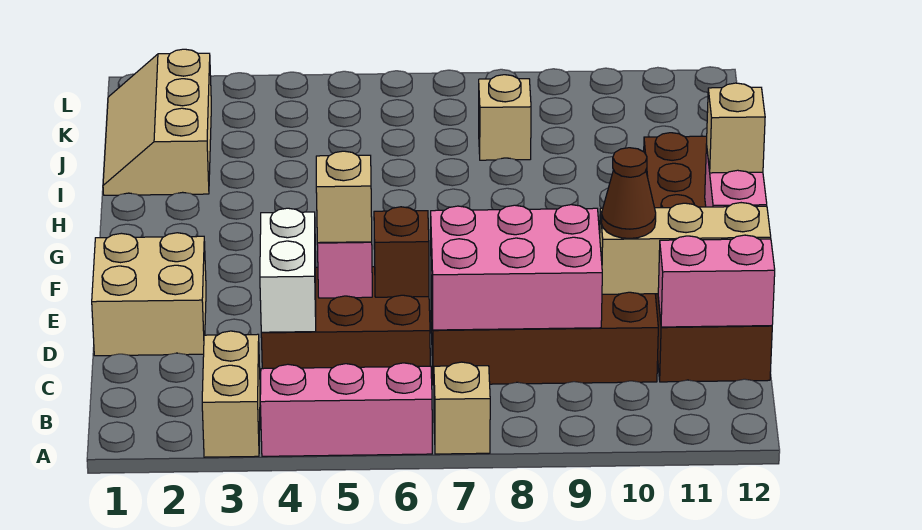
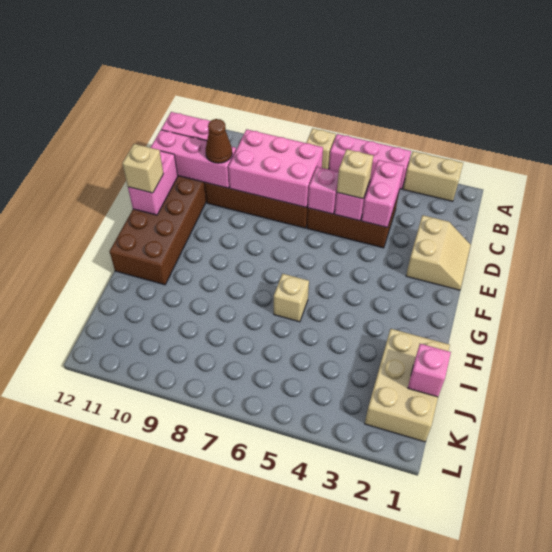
tan 1x2 brick [202,331,260,457] -> tan 1x2 brick turned to [403,151,463,201]
white 1x2 brick [260,208,316,332] -> pink 1x2 brick [362,160,404,228]
tan 2x2 brick [92,233,206,356] -> tan 2x2 slope [406,215,471,290]
brown 1x1 brick [374,207,429,297] -> pink 1x1 brick [308,167,339,214]
tan 1x3 brick [600,203,771,294] -> pink 1x3 brick [150,130,236,188]
tan 2x3 slope [103,49,211,195] -> tan 2x3 brick [365,329,450,442]
none -> pink 1x1 brick [408,344,451,397]
tan 1x1 brick [479,75,531,160] -> tan 1x1 brick moved to [274,274,309,322]

